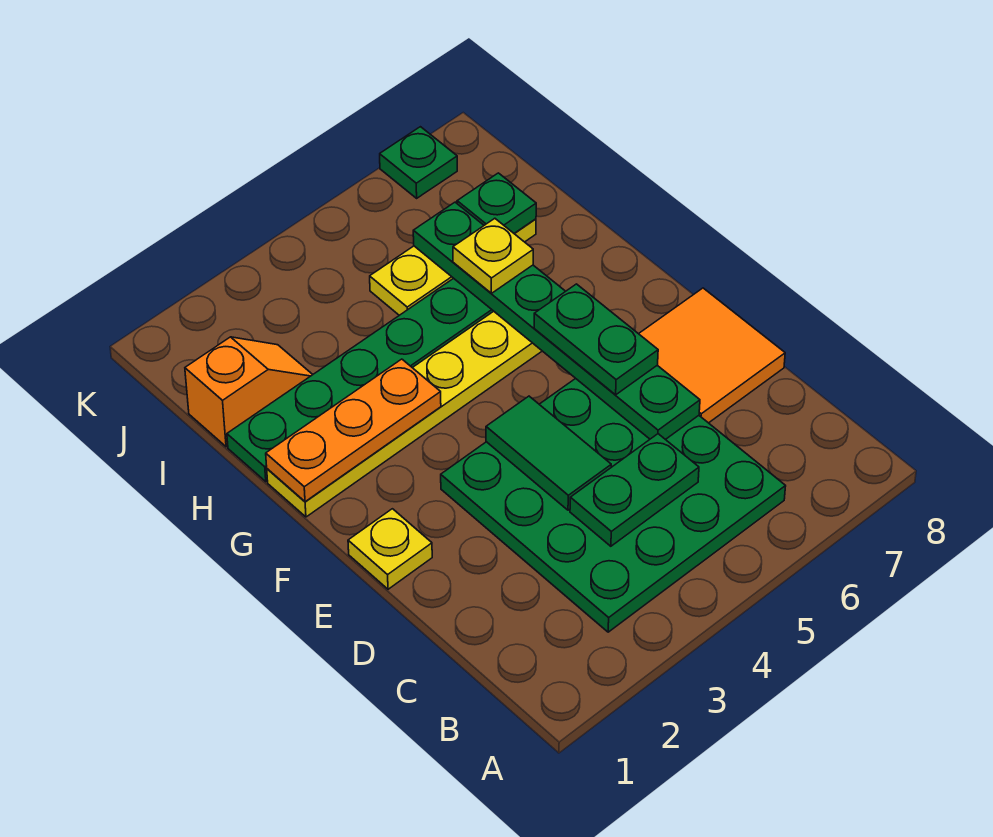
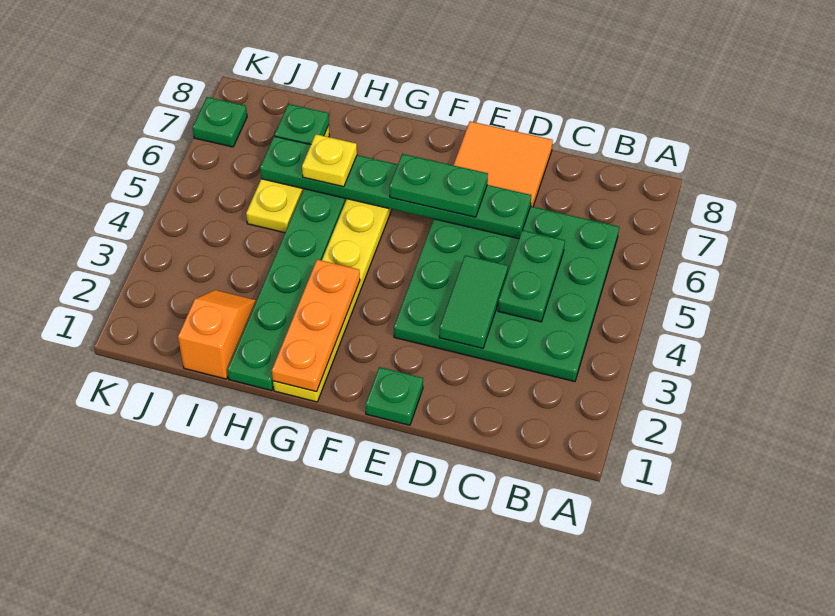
green 1x2 tile [486,396,611,510] -> green 1x2 tile turned to [439,255,508,348]
yellow 1x1 plate [348,509,432,589] -> green 1x1 plate [365,367,423,425]

